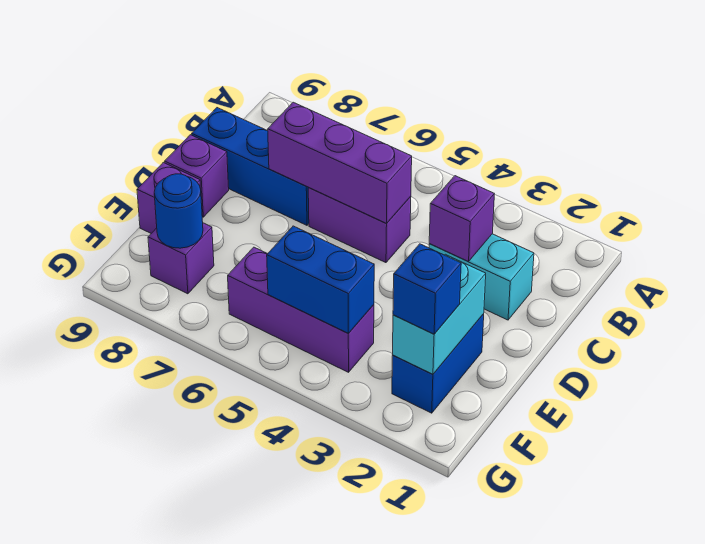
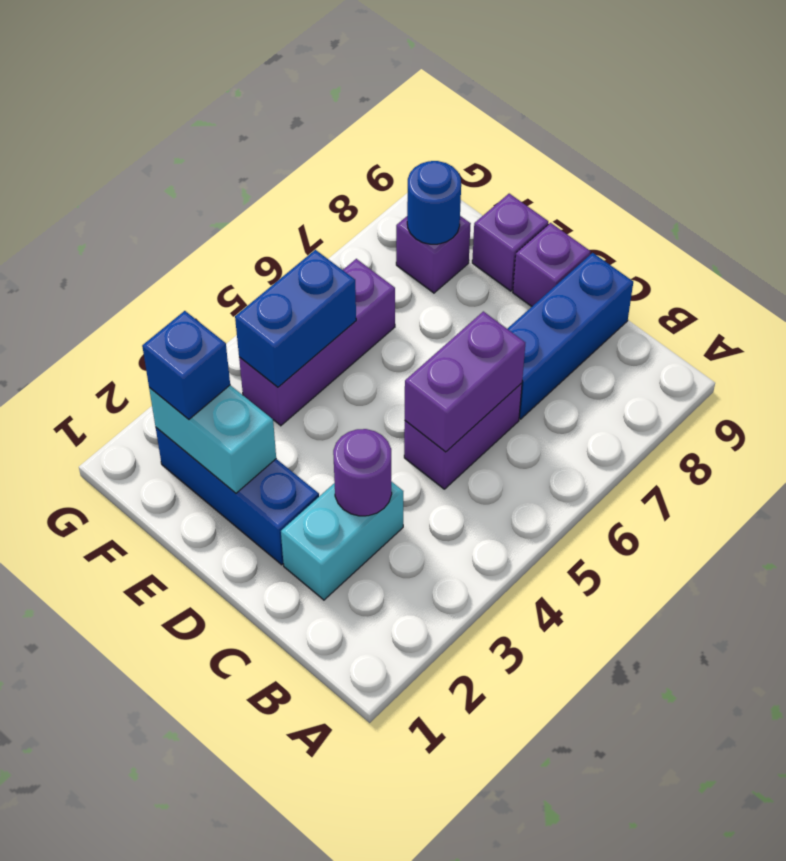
purple 1x1 brick [429,176,494,261] -> purple 1x1 round brick [333,429,392,516]
purple 1x3 brick [268,102,412,224] -> purple 1x2 brick [405,311,525,452]
blue 1x2 brick [392,314,484,413] -> blue 1x3 brick [156,428,319,565]

